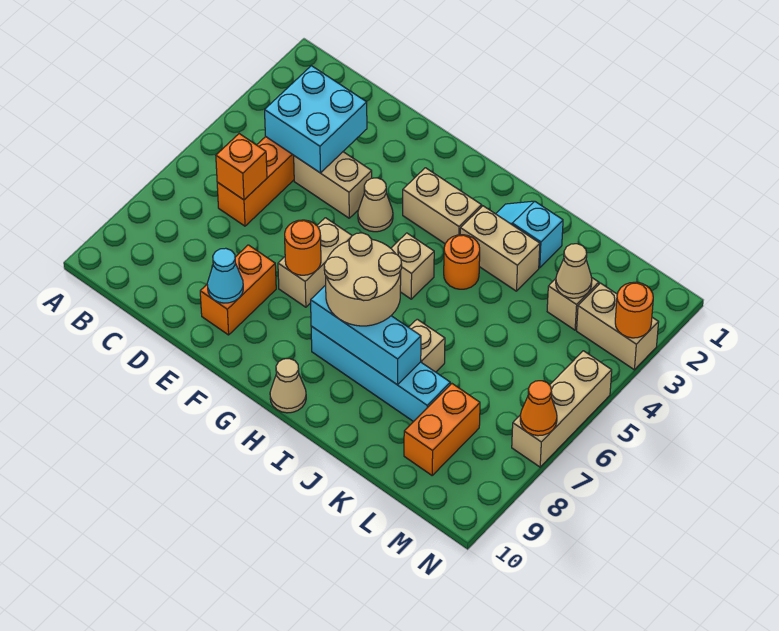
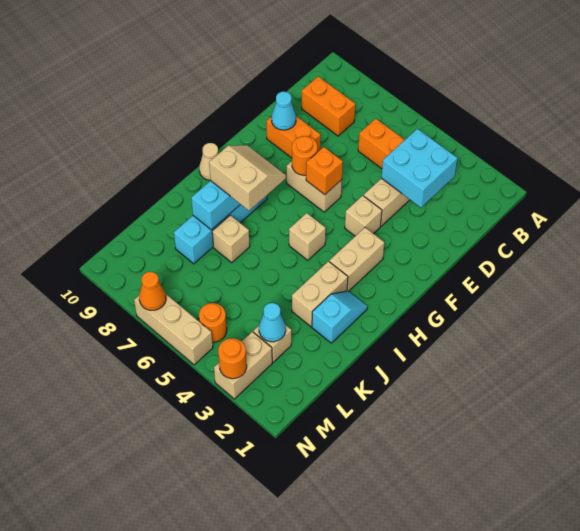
orange 1x1 brick [216,134,267,200] -> orange 1x1 brick moved to [306,147,343,195]
tan 1x1 cone [358,178,393,232] -> tan 1x1 brick [345,196,382,236]
tan 2x2 round brick [324,233,402,326] -> tan 2x2 slope [209,145,286,211]
orange 1x1 round brick [444,235,480,289] -> orange 1x1 round brick moved to [199,303,227,342]
tan 1x1 cone [556,244,592,298] -> cyan 1x1 cone [259,303,286,342]
orange 1x2 brick [404,384,480,475] -> orange 1x2 brick moved to [302,76,355,136]

